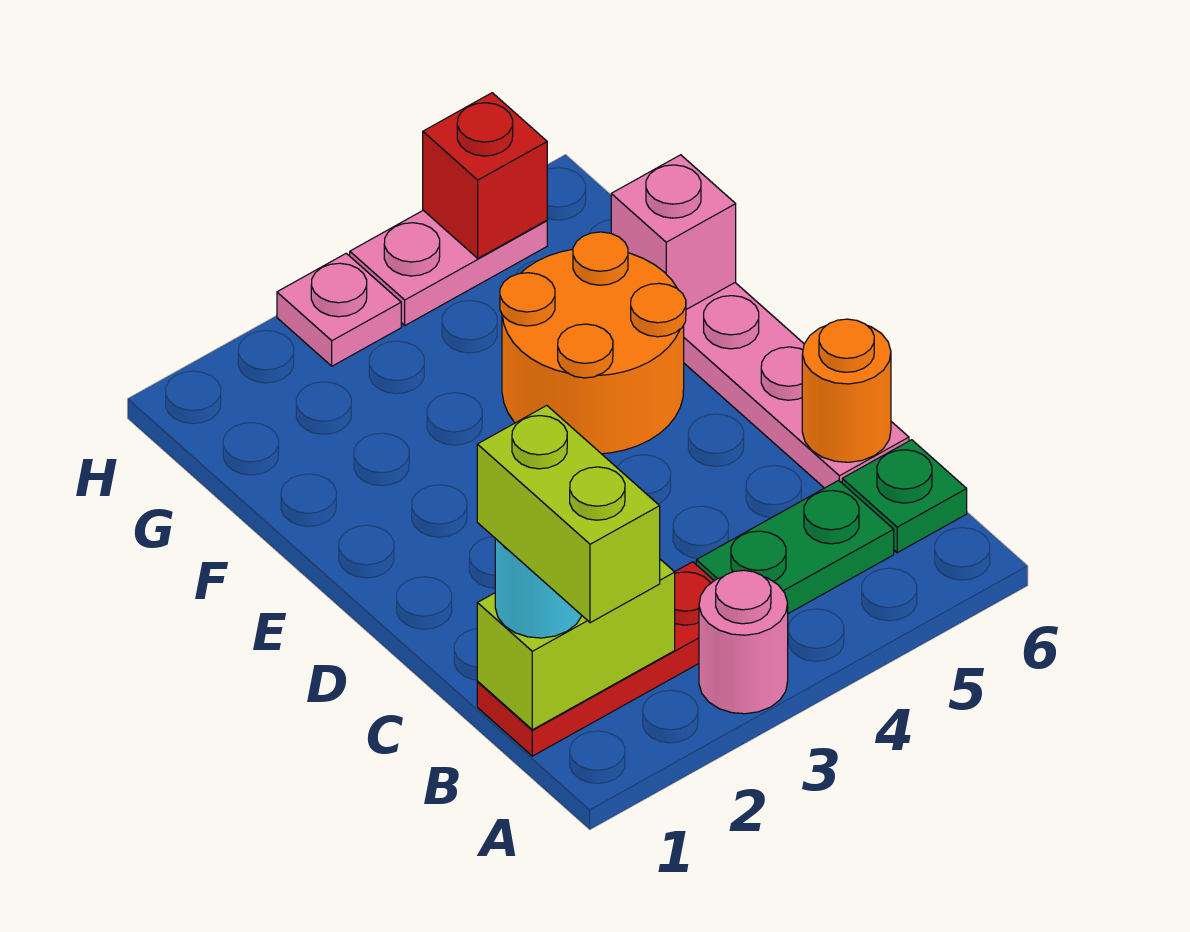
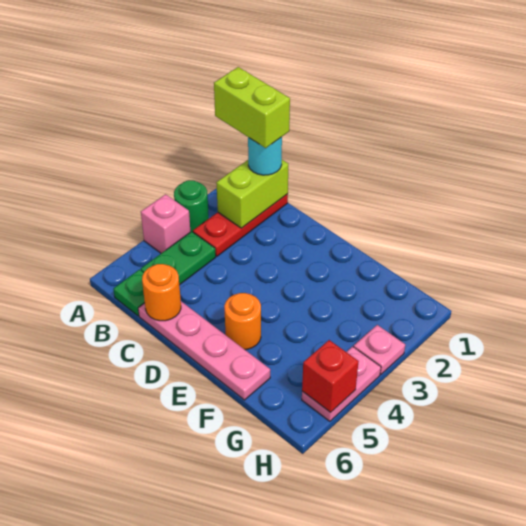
pink 1x1 round brick [699,570,788,714] -> green 1x1 round brick [174,180,209,232]
orange 2x2 round brick [500,232,686,454] -> orange 1x1 round brick [224,293,261,350]
pink 1x1 brick [611,155,736,310] -> pink 1x1 brick moved to [141,194,190,253]

